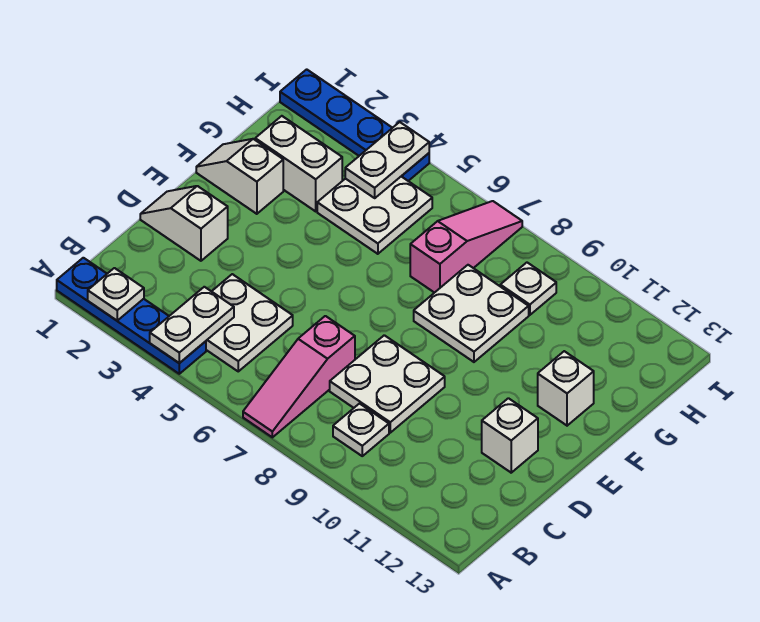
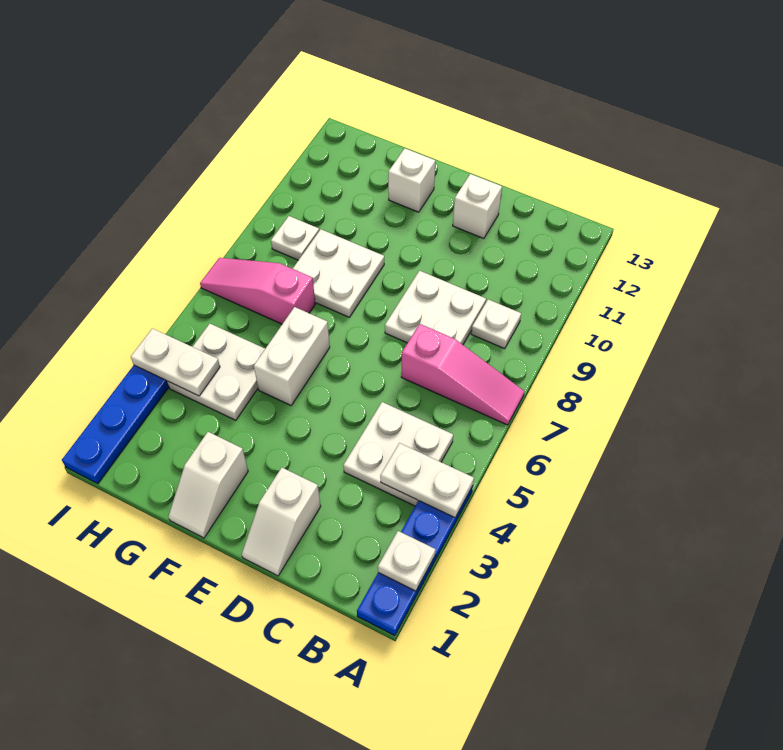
white 1x2 brick [255,116,342,211] -> white 1x2 brick moved to [254,307,330,405]

